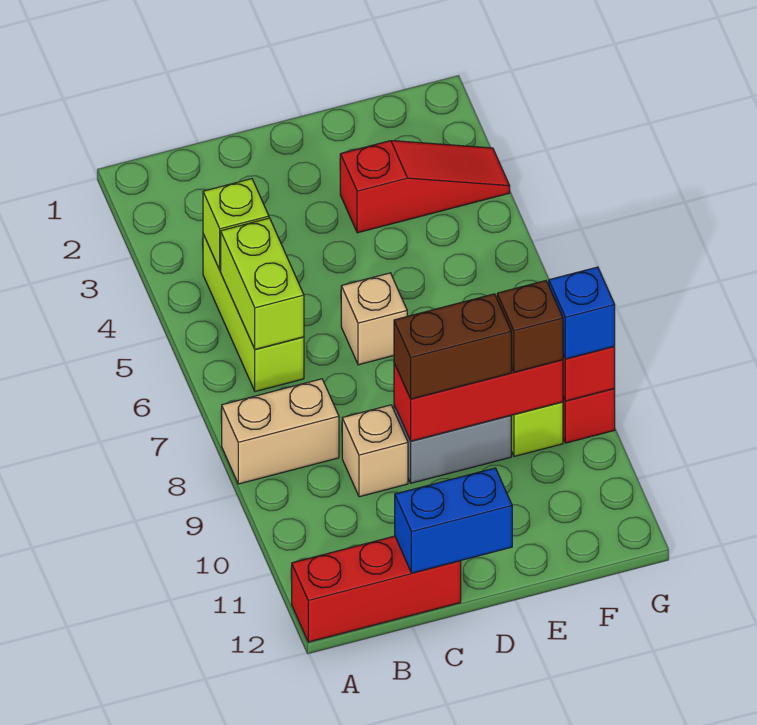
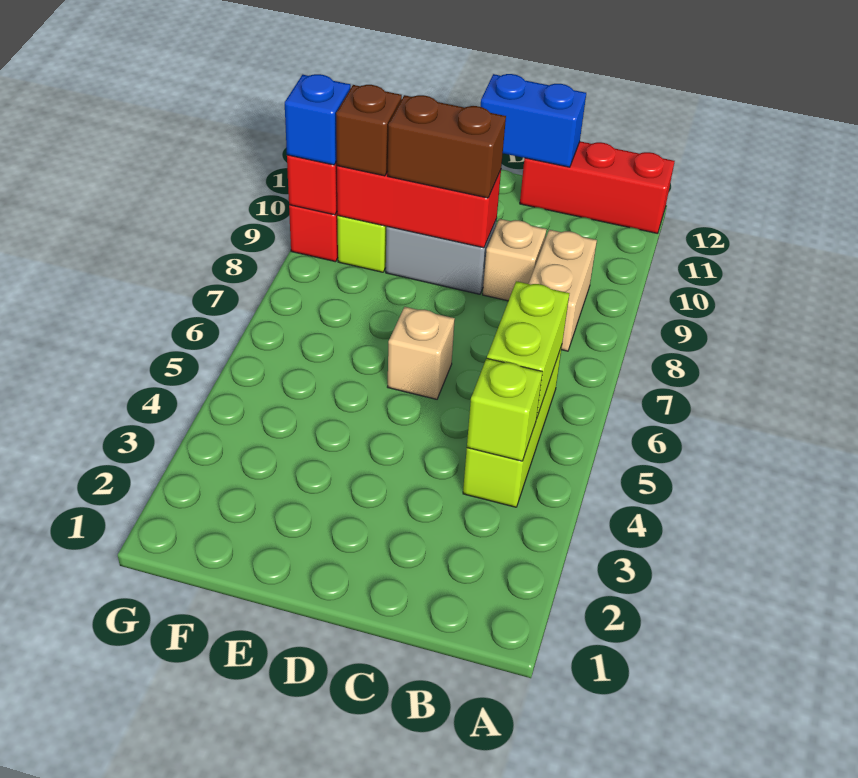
tan 1x2 brick [222,379,339,484] -> tan 1x2 brick turned to [529,230,597,351]
red 1x3 slope [340,141,510,233] -> none

